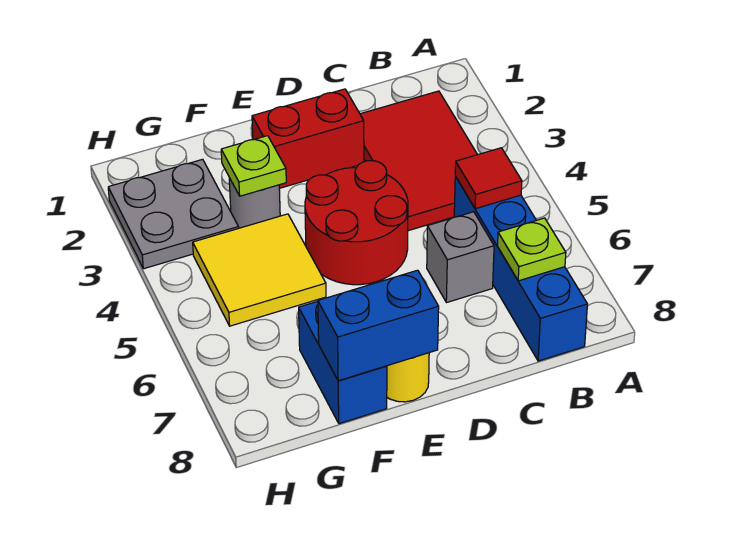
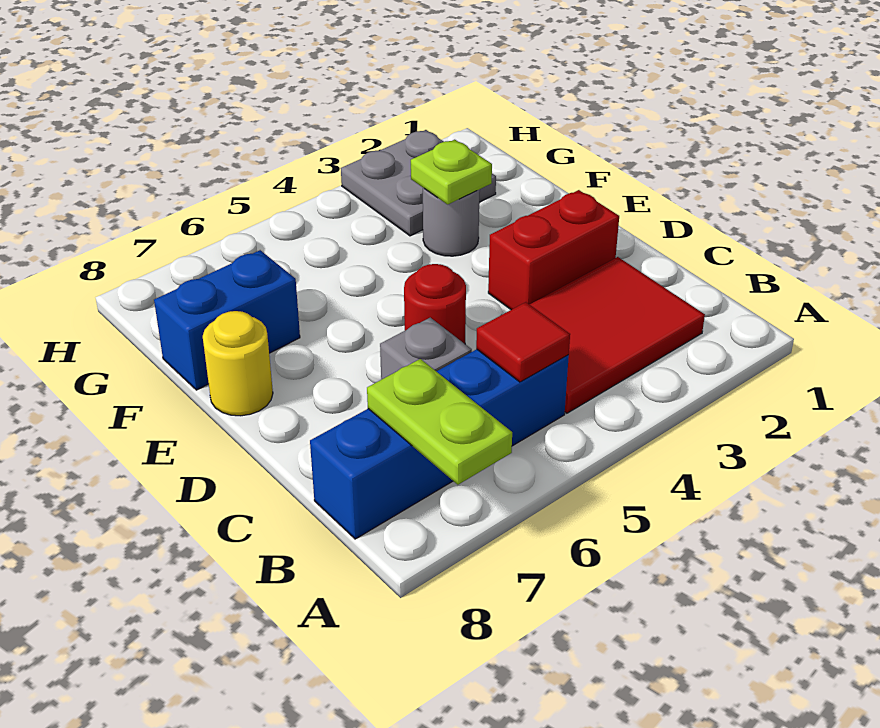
lime 1x1 plate [498,218,566,281] -> lime 1x2 plate [367,359,512,485]
red 1x2 brick [252,89,364,188] -> red 1x2 brick turned to [488,190,619,310]
red 2x2 round brick [305,161,408,285] -> red 1x1 round brick [404,264,466,344]
blue 1x2 brick [318,270,439,381] -> none
yellow 2x2 tile [193,214,326,326] -> none

